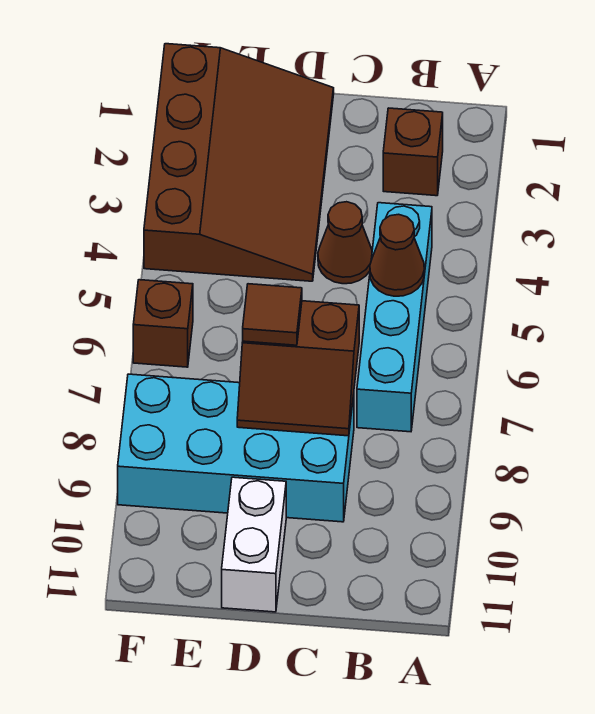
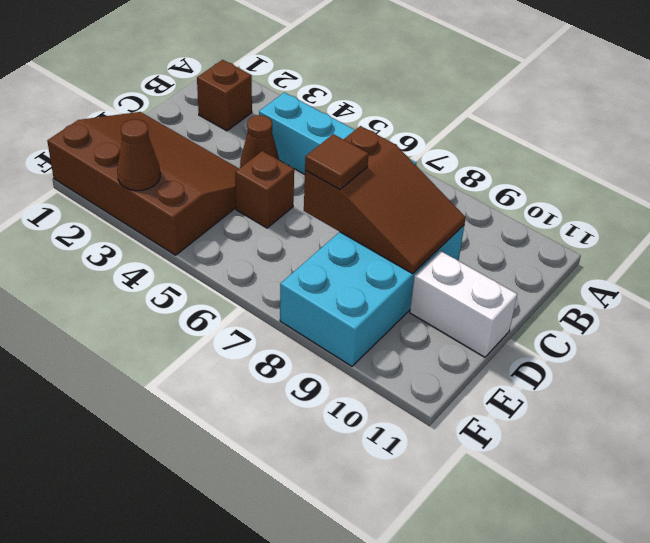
brown 1x1 cone [370,214,424,296] -> brown 1x1 cone moved to [117,119,160,191]
brown 2x2 slope [237,301,359,436] -> brown 2x3 slope [304,126,466,274]
brown 1x1 brick [133,280,193,367] -> brown 1x1 brick moved to [235,151,294,228]

